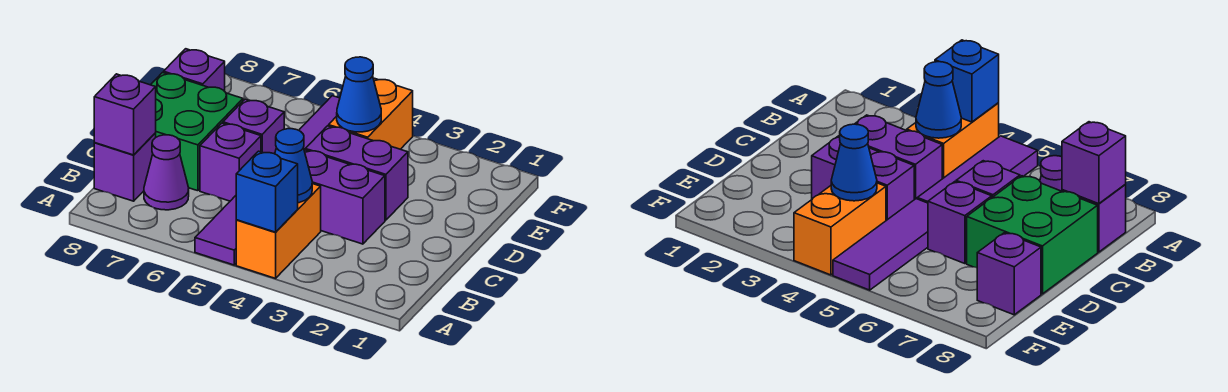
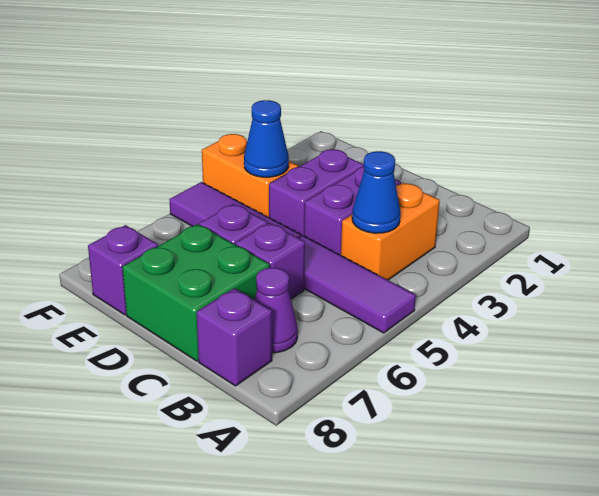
orange 1x2 brick [236,184,321,278] -> orange 1x2 brick turned to [341,183,440,280]
blue 1x1 brick [236,151,298,232] -> none
purple 1x1 brick [94,74,156,155] -> none

